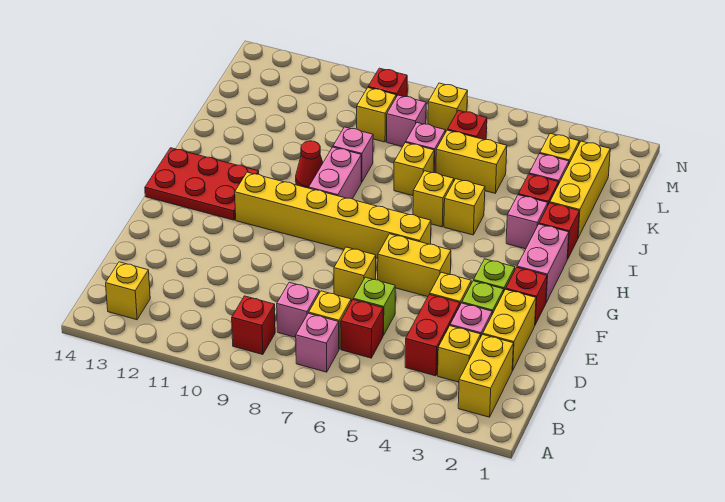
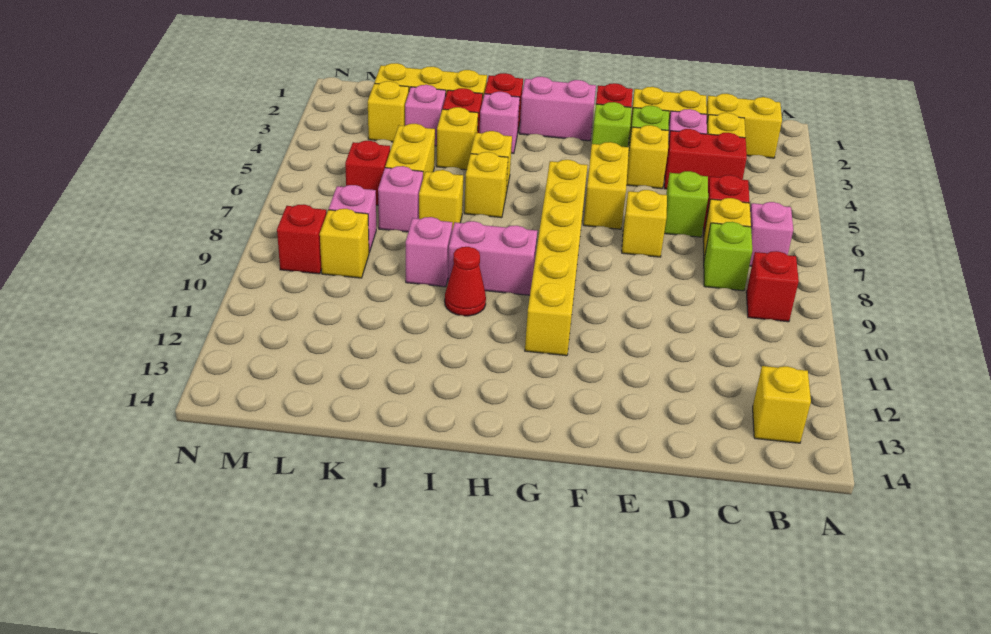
pink 1x1 brick [277,282,319,337] -> lime 1x1 brick [704,222,752,291]
red 2x3 plate [145,148,259,220] -> none
yellow 1x1 brick [428,83,468,133] -> yellow 1x1 brick moved to [436,107,478,170]

